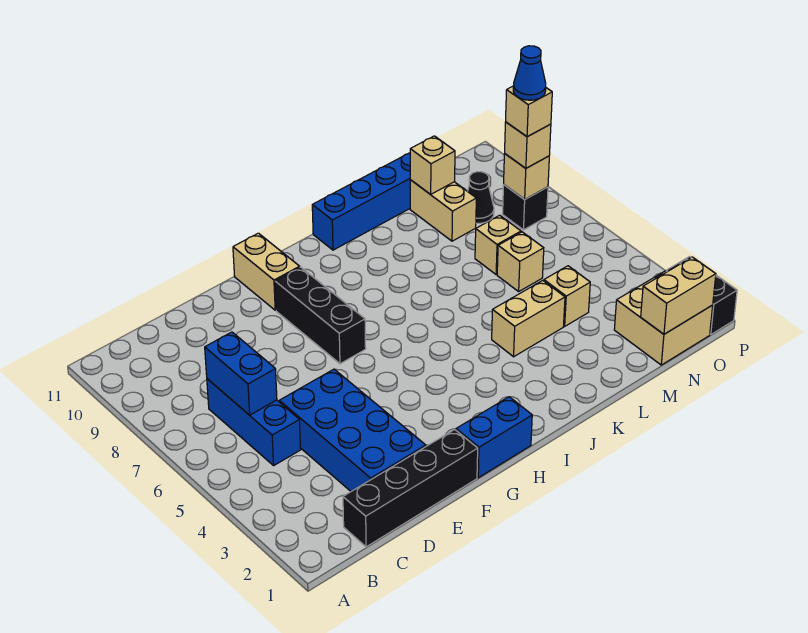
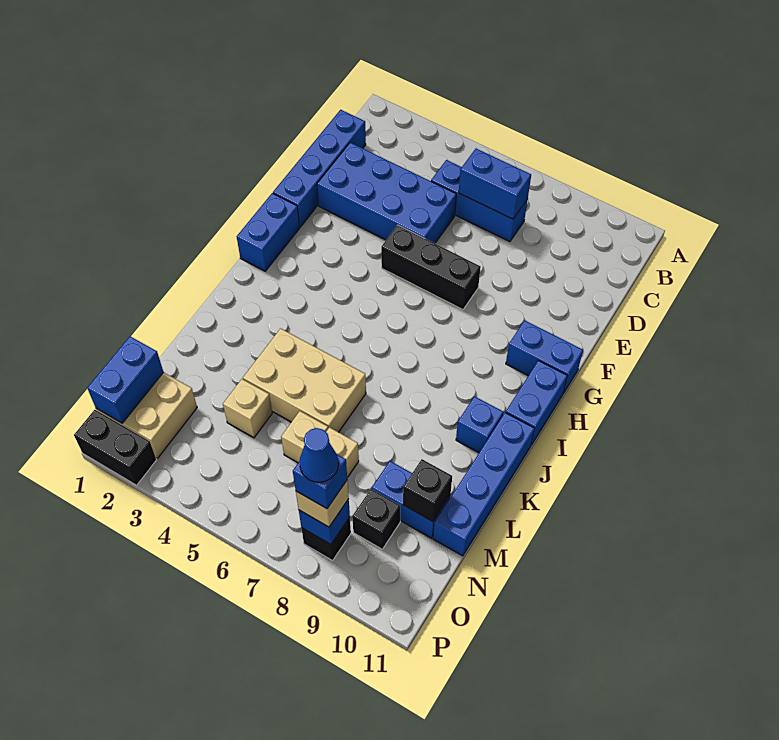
black 1x4 brick [343,429,478,547] -> blue 1x4 brick [273,110,366,227]
black 1x3 brick [275,267,366,364] -> black 1x3 brick moved to [381,225,481,310]
tan 1x2 brick [233,233,300,310] -> blue 1x2 brick [506,320,583,393]
none -> blue 1x2 brick [506,361,567,445]
none -> blue 1x1 brick [456,396,503,452]
tan 1x2 brick [492,280,565,357] -> tan 2x3 brick [243,329,366,432]
tan 1x2 brick [410,180,476,241] -> blue 1x2 brick [372,461,450,538]
tan 1x1 brick [410,136,455,194] -> black 1x1 brick [403,459,452,521]
tan 1x2 brick [641,257,716,334] -> blue 1x2 brick [87,336,163,423]
black 1x1 cone [468,172,494,223] -> black 1x1 brick [352,489,400,549]
tan 1x1 brick [504,154,549,199] -> blue 1x1 brick [299,499,350,544]
tan 1x1 brick [506,86,552,137] -> blue 1x1 brick [293,454,347,509]

